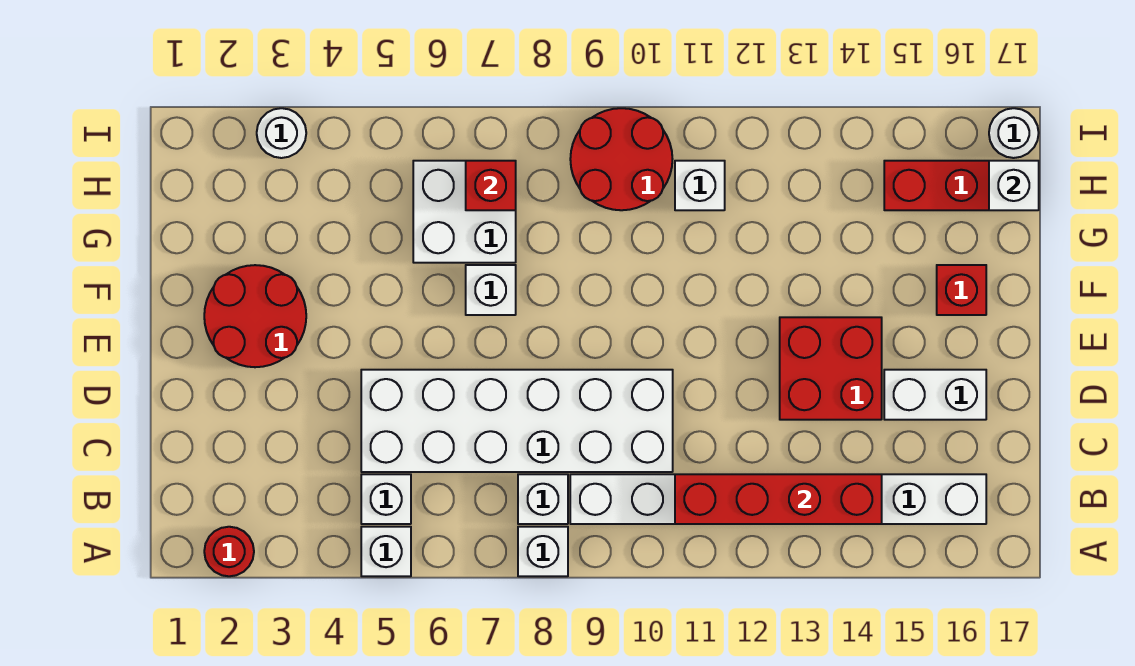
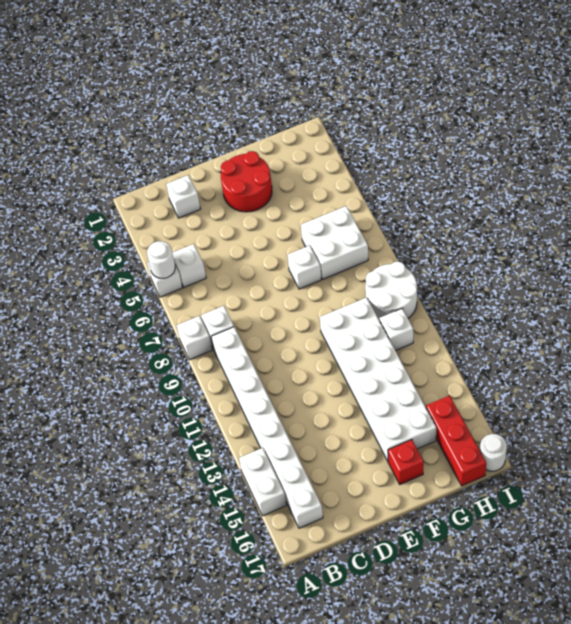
red 1x1 round brick [204,527,254,576] -> none
red 1x4 brick [675,474,882,524] -> none
white 2x6 brick [361,370,673,472] -> white 2x6 brick moved to [320,297,436,461]
red 2x2 brick [780,317,882,420] -> none
white 1x2 brick [884,370,986,420] -> white 1x2 brick moved to [239,448,286,516]
red 1x1 brick [466,161,516,210] -> none
red 2x2 round brick [570,108,672,210] -> white 2x2 round brick [365,262,417,319]
white 1x1 brick [989,161,1039,210] -> white 1x1 brick moved to [166,175,200,218]
white 1x1 round brick [257,108,306,158] -> white 1x1 round brick moved to [147,241,175,278]

